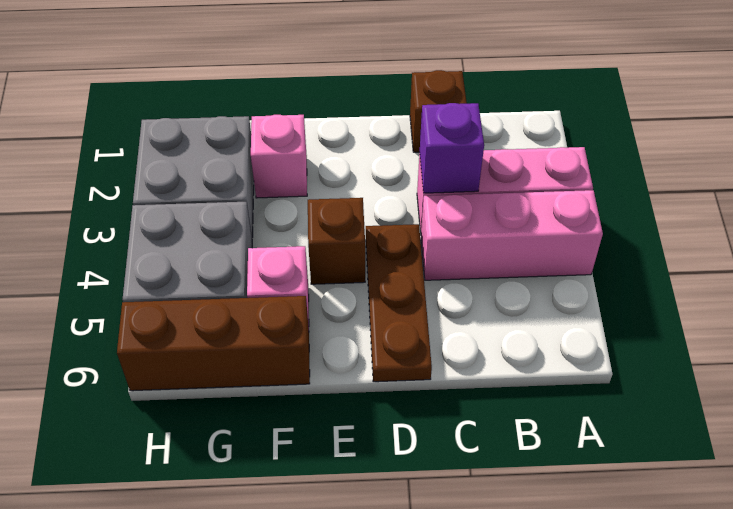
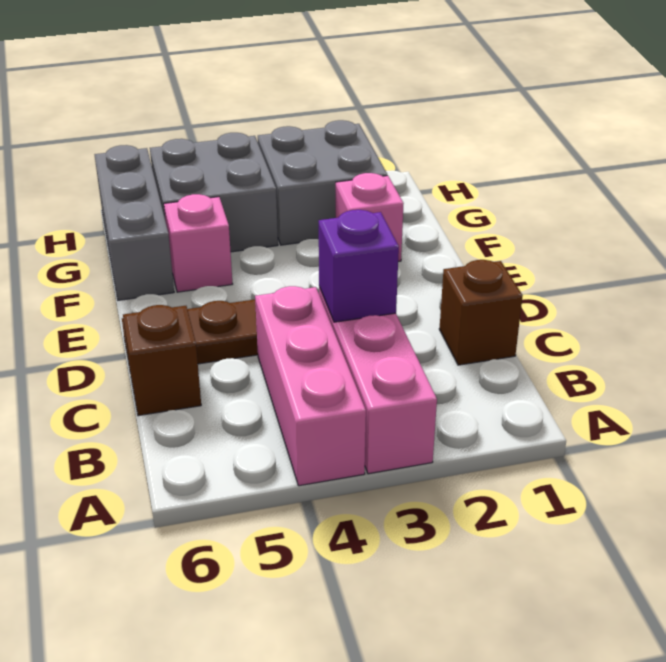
brown 1x1 brick [308,198,365,284] -> brown 1x1 brick moved to [123,305,201,416]
brown 1x3 brick [117,296,310,391] -> grey 1x3 brick [95,145,174,300]

